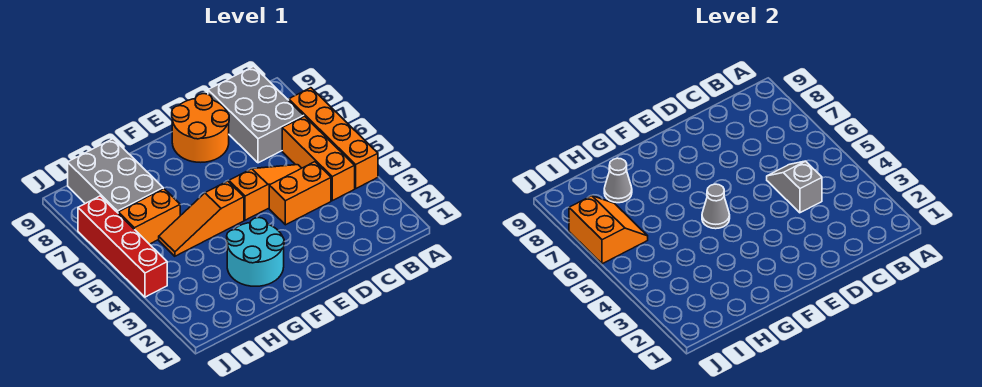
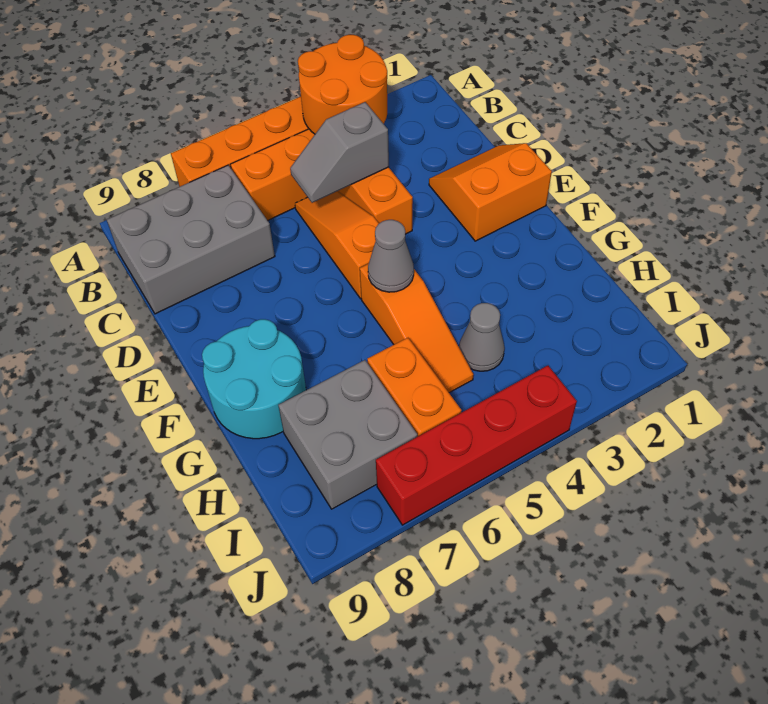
orange 2x2 round brick [172,94,229,162] -> orange 2x2 round brick moved to [298,35,387,134]
cyan 2x2 round brick [227,218,284,286] -> cyan 2x2 round brick moved to [202,319,306,439]
grey 2x3 brick [68,139,163,213] -> grey 2x2 brick [278,360,417,509]
grey 1x1 cone [604,158,632,203] -> grey 1x1 cone moved to [459,303,505,371]
orange 2x2 slope [569,196,648,264] -> orange 2x2 slope moved to [429,143,552,241]

